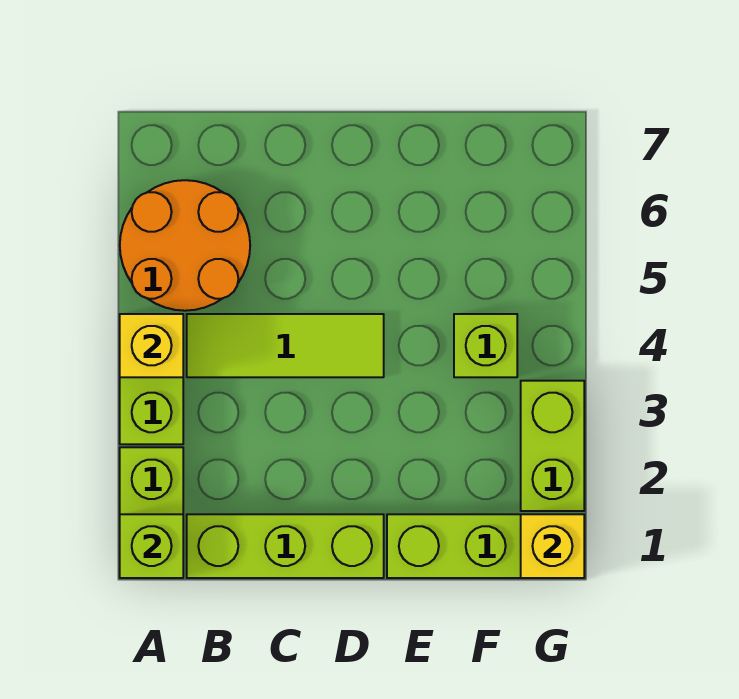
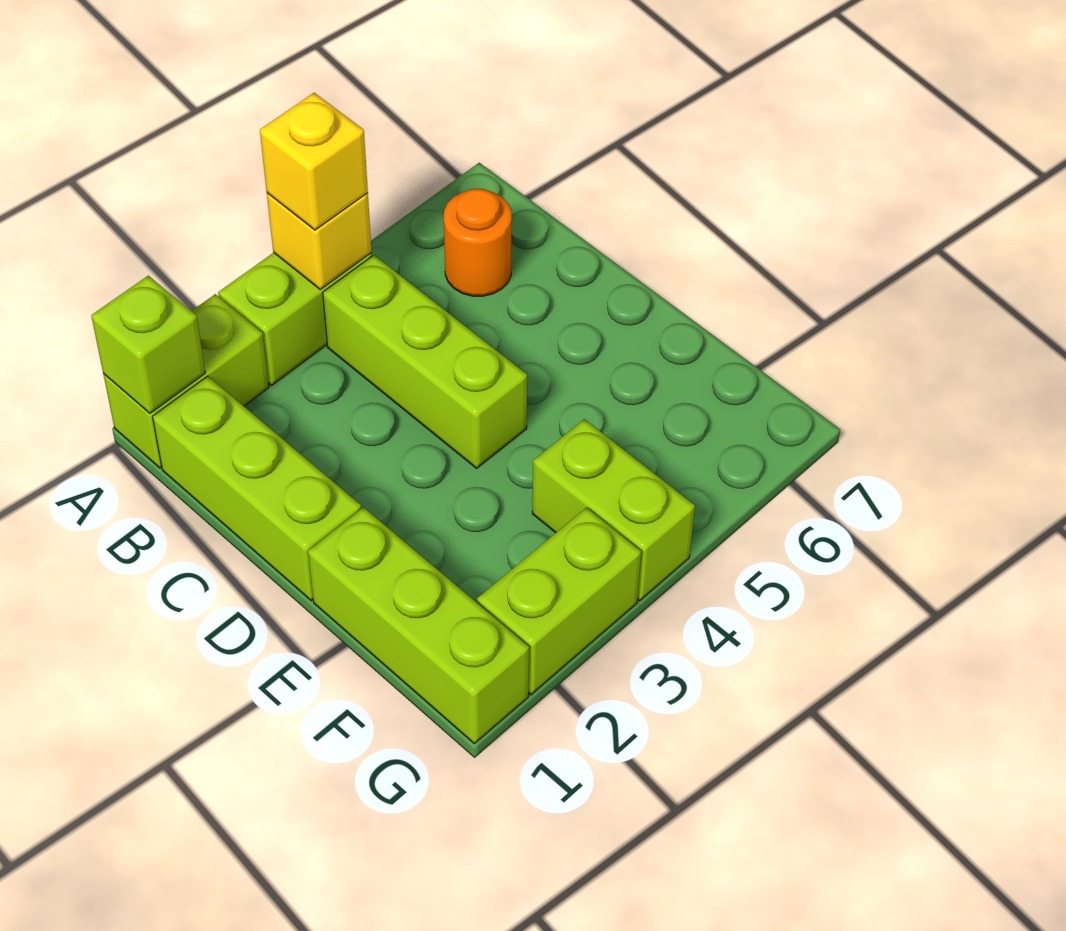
orange 2x2 round brick [120,180,250,311] -> orange 1x1 round brick [444,189,512,296]
lime 1x3 tile [187,314,384,377] -> lime 1x3 brick [323,255,527,468]
lime 1x1 brick [454,314,517,377] -> lime 1x2 brick [532,419,695,601]
yellow 1x1 brick [521,514,584,578] -> yellow 1x1 brick moved to [260,93,368,230]

